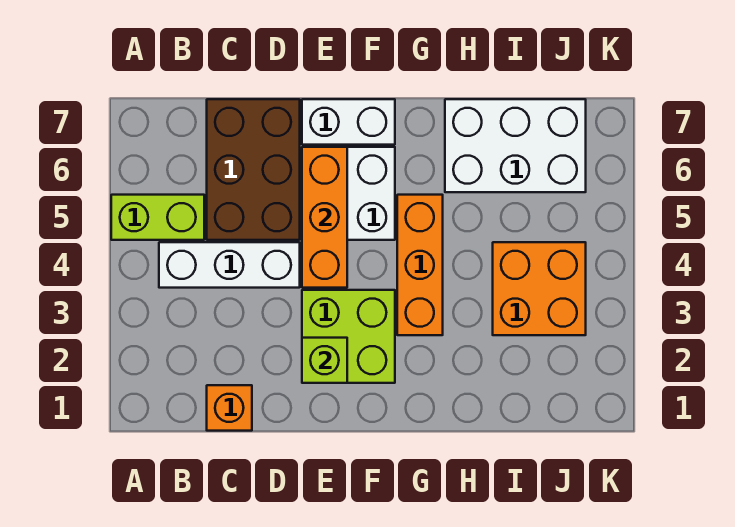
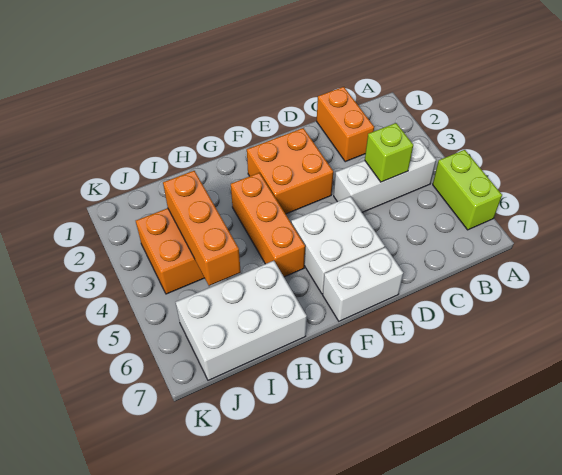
lime 1x2 brick [111,195,204,240] -> lime 1x2 brick turned to [433,150,502,230]
orange 1x1 brick [207,385,252,431] -> orange 1x2 brick [317,87,374,162]
brown 2x3 brick [207,99,300,240] -> none
lime 2x2 brick [302,290,395,383] -> orange 2x2 brick [247,128,333,214]
lime 1x1 brick [302,338,347,383] -> lime 1x1 brick moved to [365,123,413,182]
orange 1x3 brick [302,147,347,288] -> orange 1x3 brick moved to [163,171,241,286]

